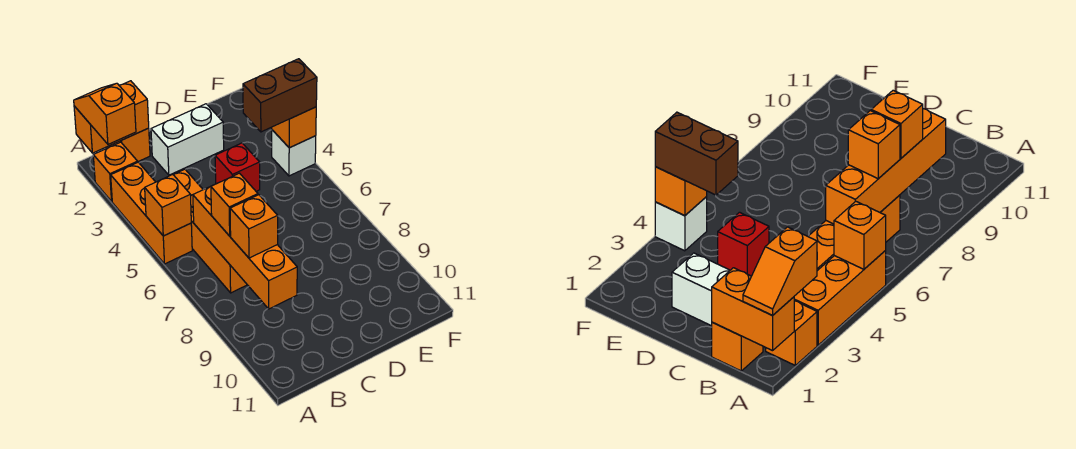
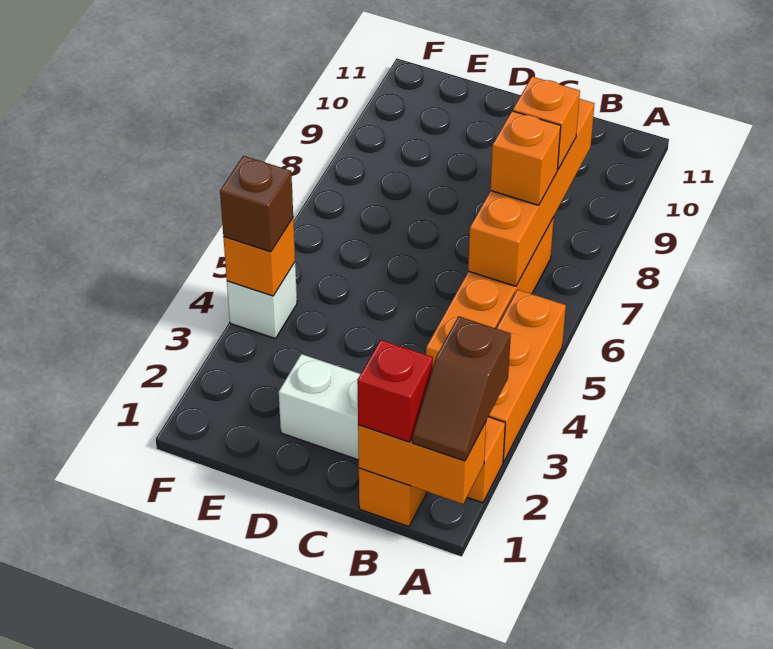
orange 1x2 slope [74,83,136,144] -> brown 1x2 slope [413,316,511,461]
orange 1x1 brick [145,175,191,236] -> none
red 1x1 brick [215,143,260,191] -> red 1x1 brick moved to [357,340,433,442]
brown 1x2 brick [243,59,317,132] -> brown 1x1 brick [220,156,293,252]

